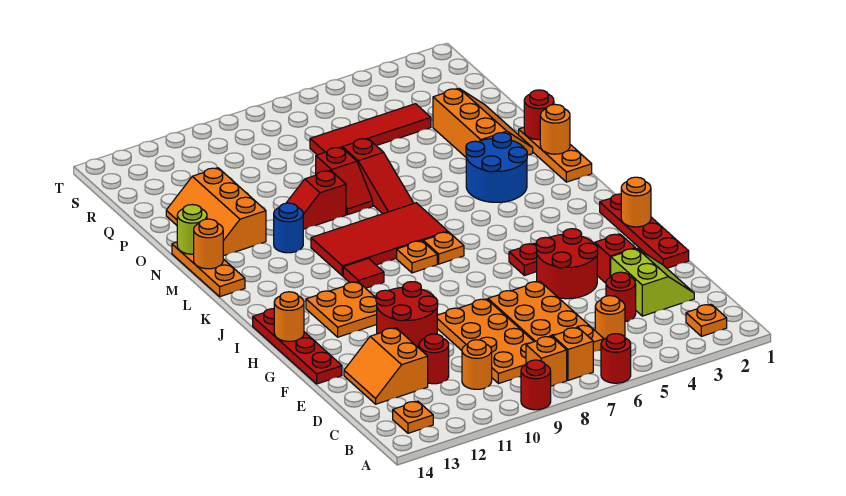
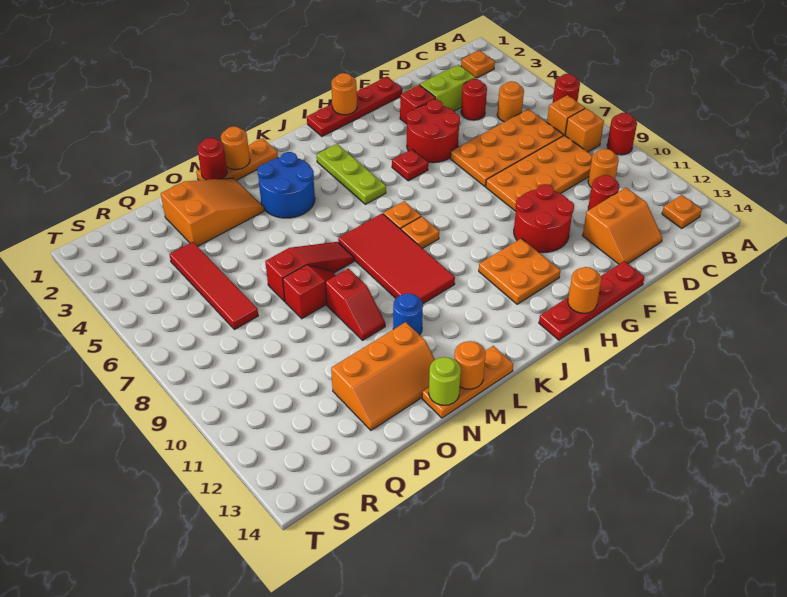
none -> lime 1x3 plate [317,144,386,204]
red 1x1 tile [343,258,384,288] -> none
orange 2x3 slope [433,88,533,157] -> orange 2x3 slope turned to [161,178,264,246]

